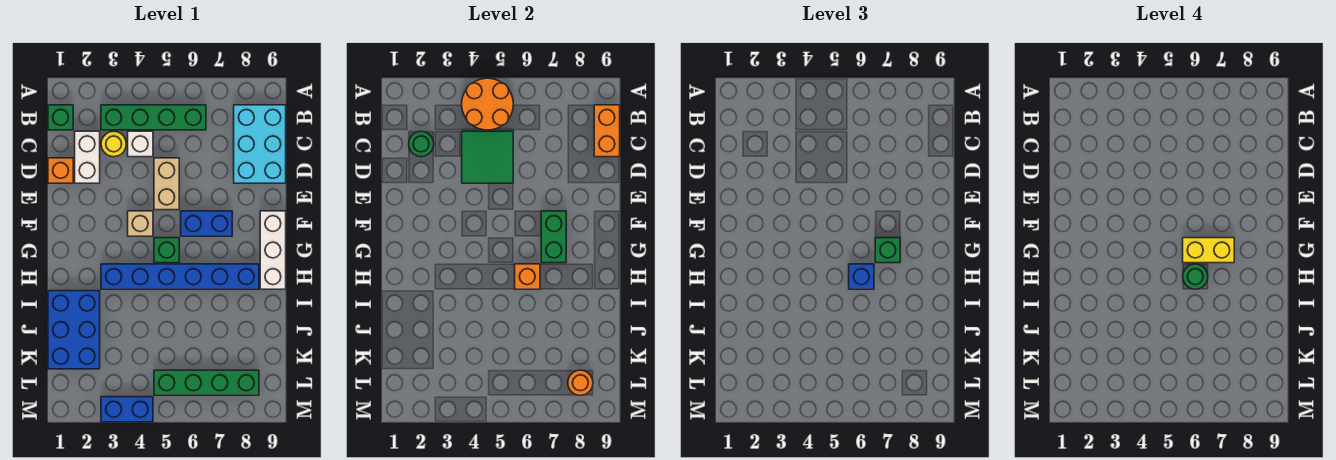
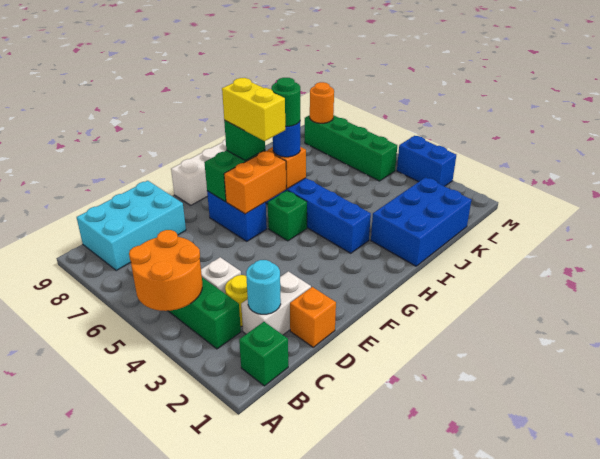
orange 1x2 brick [594,105,620,157] -> orange 1x2 brick moved to [224,151,286,214]
green 1x1 round brick [409,131,434,157] -> cyan 1x1 round brick [246,260,281,314]
green 2x2 tile [462,131,513,183] -> none
tan 1x2 brick [154,158,179,210] -> none
tan 1x1 brick [128,211,153,236] -> none
blue 1x1 brick [849,264,874,289] -> blue 1x1 round brick [273,122,300,157]

